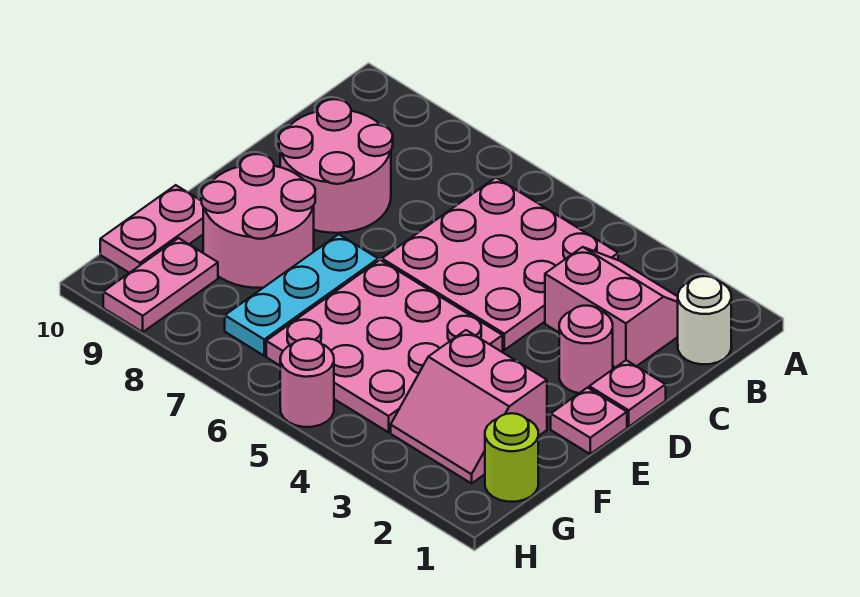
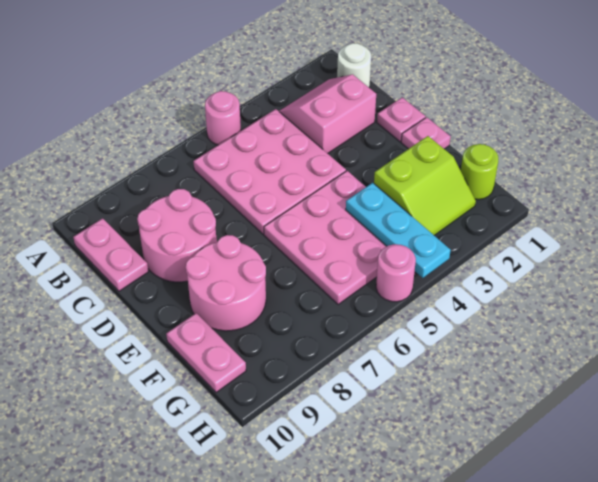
pink 1x1 round brick [559,306,613,393] -> pink 1x1 round brick moved to [205,91,241,145]
cyan 1x3 plate [225,234,378,356] -> cyan 1x3 plate moved to [346,183,451,278]
pink 2x2 slope [391,330,547,483] -> lime 2x2 slope [374,136,476,235]
pink 1x2 plate [103,238,218,332] -> pink 1x2 plate moved to [73,218,148,291]

